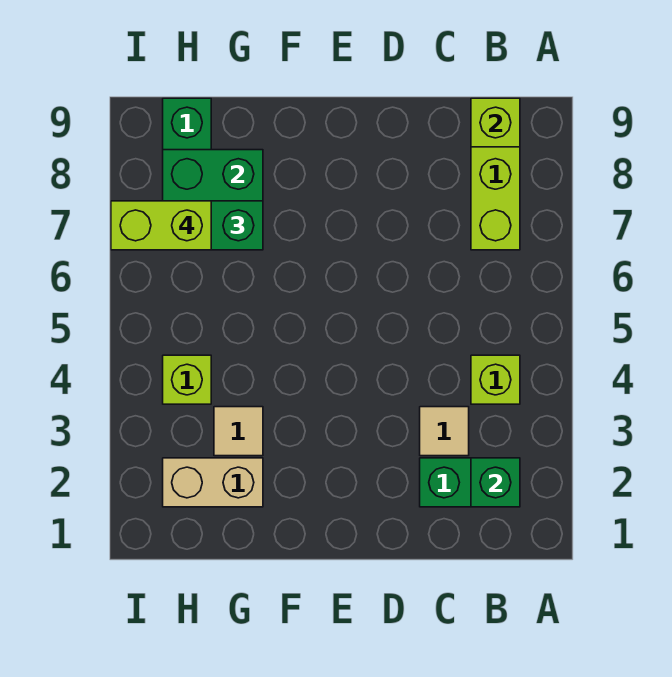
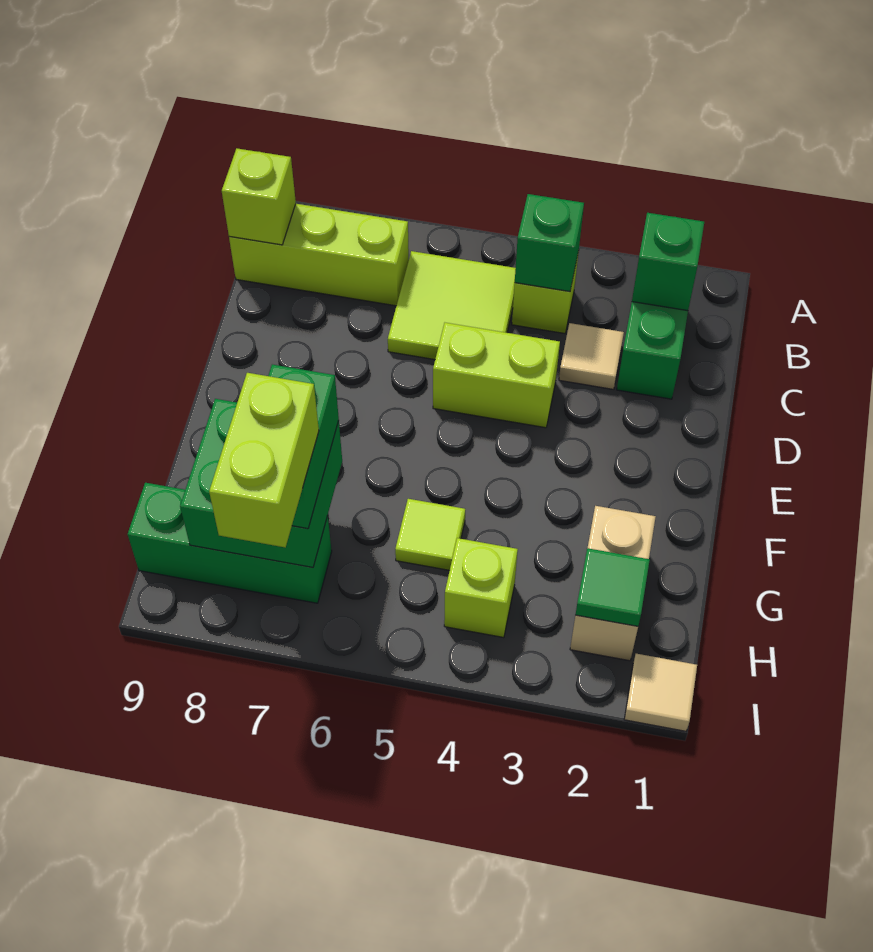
none -> green 1x1 brick [515,194,584,291]
none -> lime 2x2 tile [388,251,516,360]
none -> lime 1x2 brick [433,323,560,428]
tan 1x1 tile [214,407,263,456] -> tan 1x1 tile moved to [624,654,697,731]
none -> lime 1x1 tile [395,499,465,570]
none -> green 1x1 tile [576,548,650,626]

